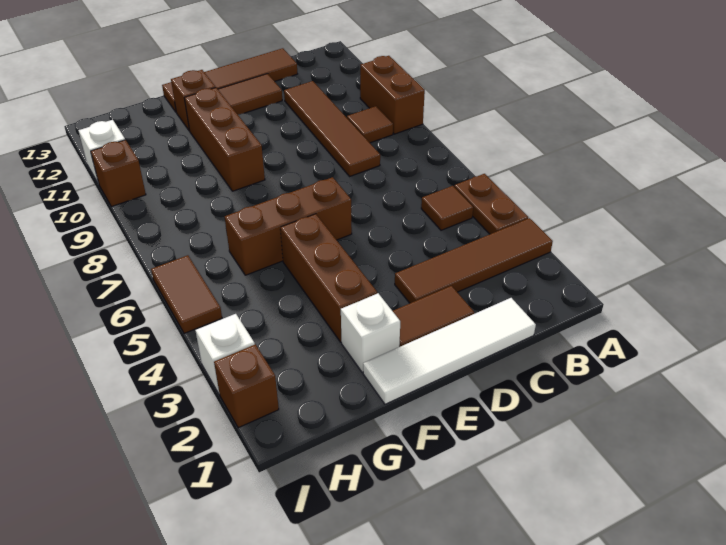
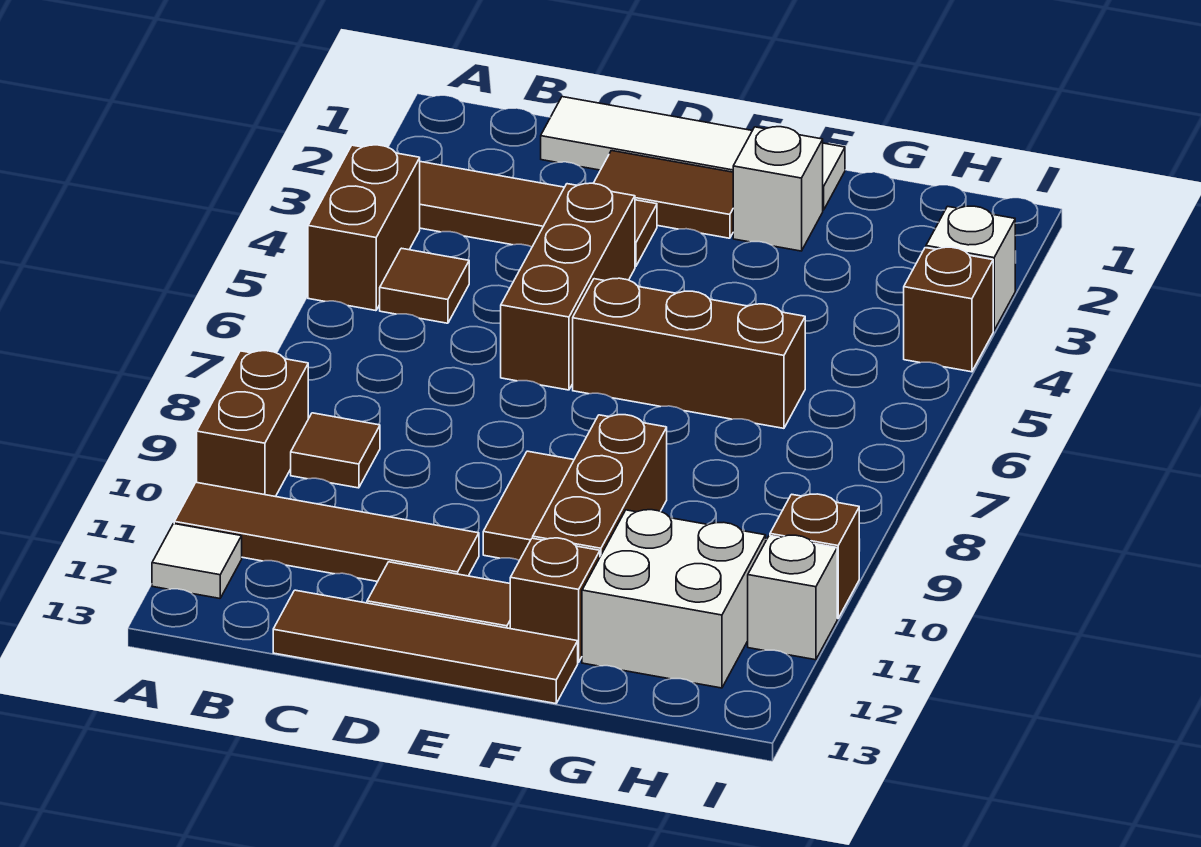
brown 1x2 plate [454,174,528,234] -> brown 1x2 brick [308,145,420,311]
none -> white 1x1 tile [152,524,242,598]
brown 1x4 tile [284,81,380,176] -> brown 1x4 tile turned to [174,482,479,582]
brown 1x3 brick [280,214,377,342] -> brown 1x3 brick moved to [501,183,635,390]
none -> white 2x2 brick [582,510,766,688]
brown 1x1 brick [214,344,279,428] -> brown 1x1 brick moved to [904,247,993,372]
brown 1x2 tile [151,255,222,333] -> brown 1x2 tile moved to [483,451,574,561]

